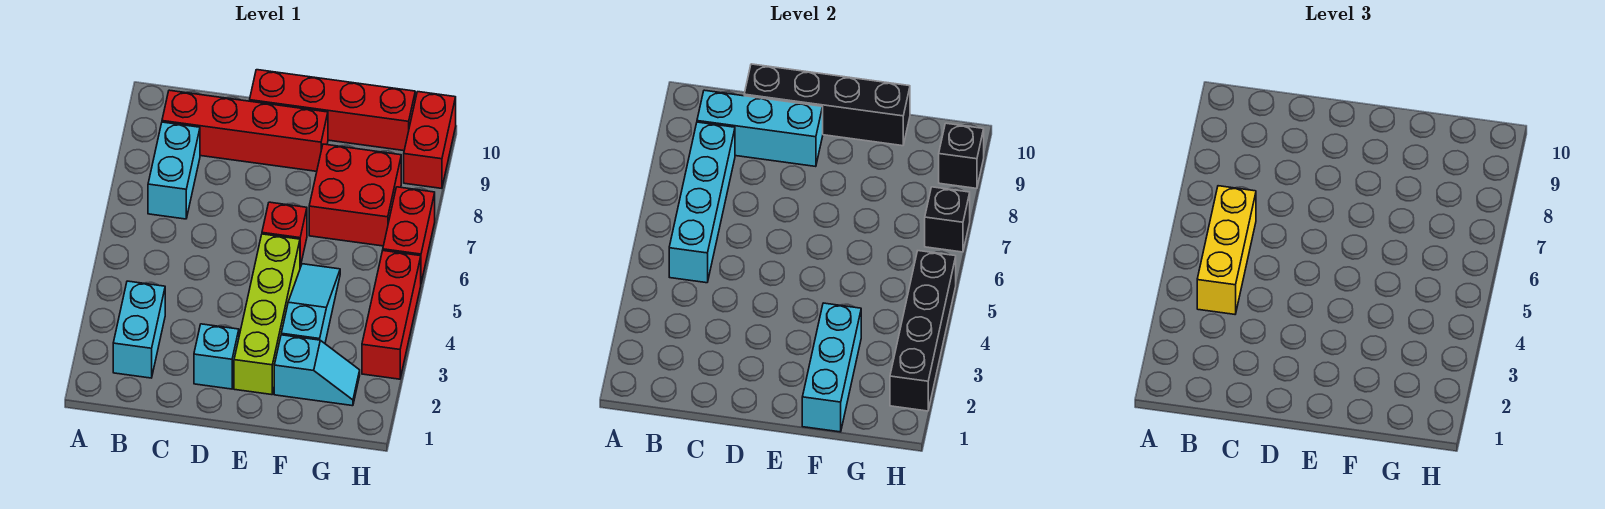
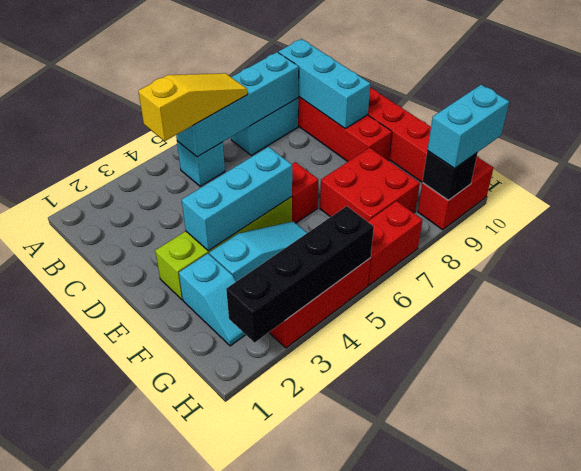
cyan 1x2 brick [113,281,165,378] -> cyan 1x2 brick moved to [427,85,509,169]
yellow 1x3 brick [1197,186,1256,314] -> yellow 1x3 slope [138,73,247,141]
black 1x4 brick [744,64,910,146] -> none
cyan 1x1 brick [194,324,239,389] -> cyan 1x1 brick moved to [177,141,225,186]
cyan 1x3 brick [802,303,861,432] -> cyan 1x3 brick moved to [182,147,292,251]
black 1x1 brick [925,187,970,252] -> none

